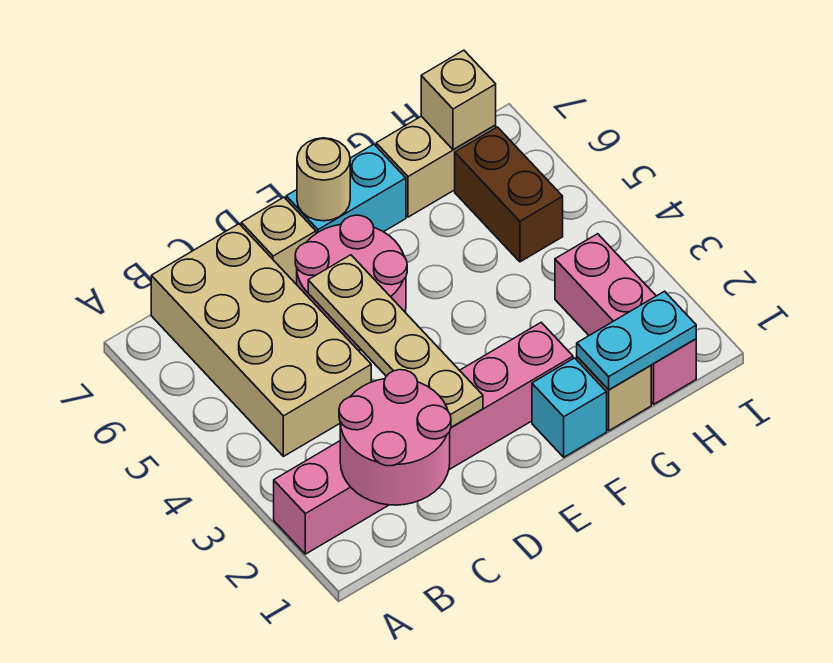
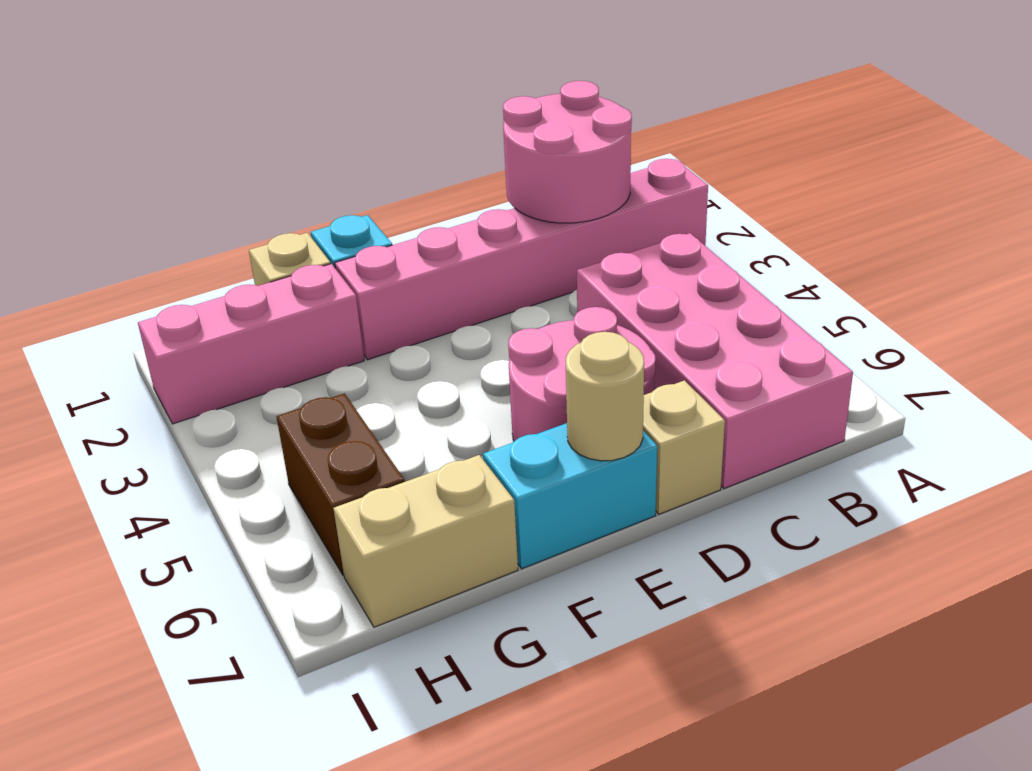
tan 2x4 brick [151,224,371,456] -> pink 2x4 brick [577,233,853,489]
tan 1x4 plate [308,255,483,427] -> none
cyan 1x2 plate [577,291,696,390] -> none
pink 1x3 brick [555,234,696,404] -> pink 1x3 brick turned to [138,264,364,424]
tan 1x1 brick [421,50,496,150] -> none

